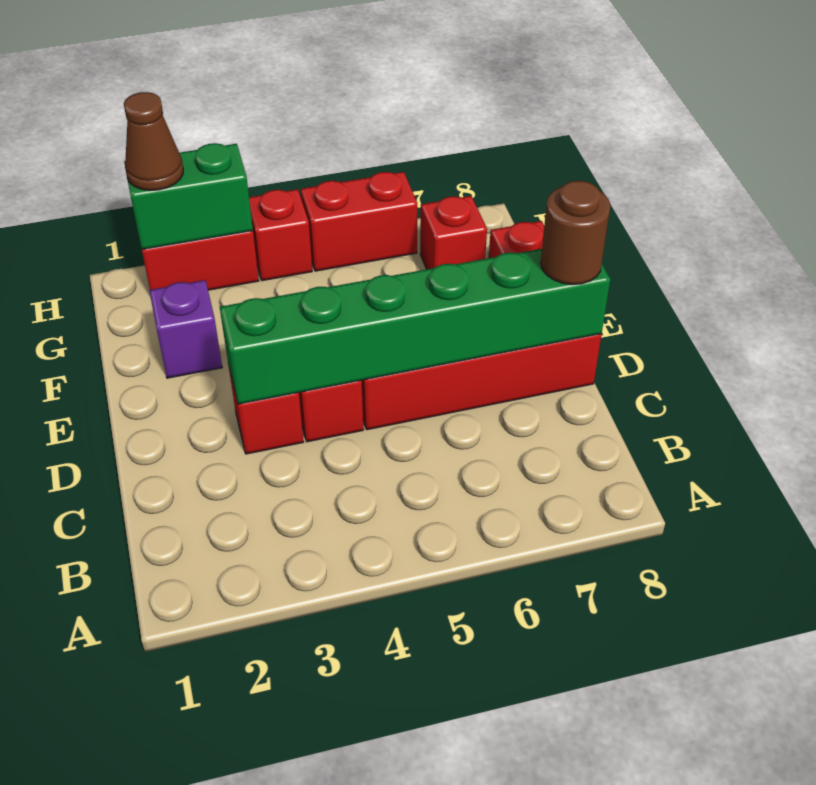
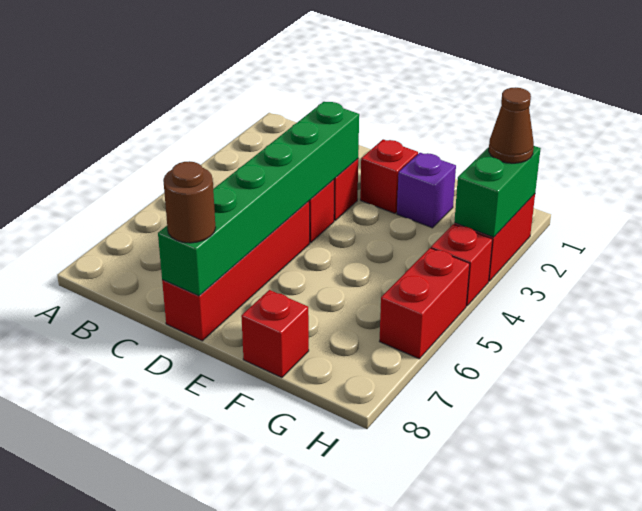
red 1x1 brick [420,196,487,269] -> red 1x1 brick moved to [360,139,418,213]

